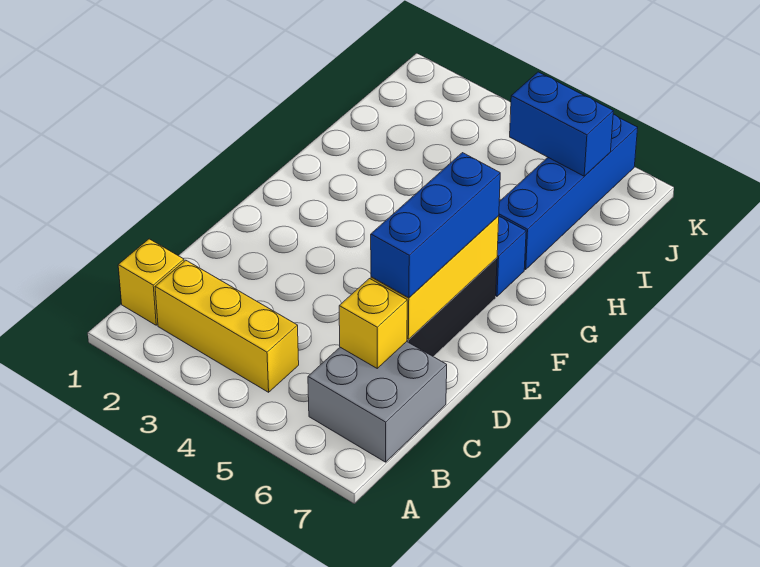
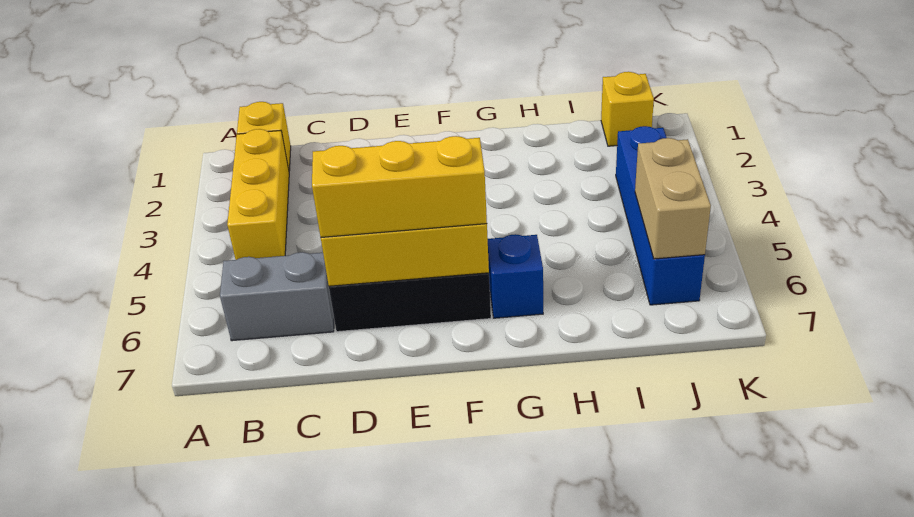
grey 2x2 brick [308,342,447,462] -> grey 1x2 brick [220,252,334,341]
yellow 1x1 brick [339,279,407,368] -> yellow 1x1 brick moved to [601,72,654,146]
blue 1x3 brick [371,153,500,298] -> yellow 1x3 brick [312,136,487,237]
blue 1x4 brick [499,114,638,270] -> blue 1x4 brick turned to [616,126,705,305]
blue 1x2 brick [510,72,613,176] -> tan 1x2 brick [635,138,711,259]

